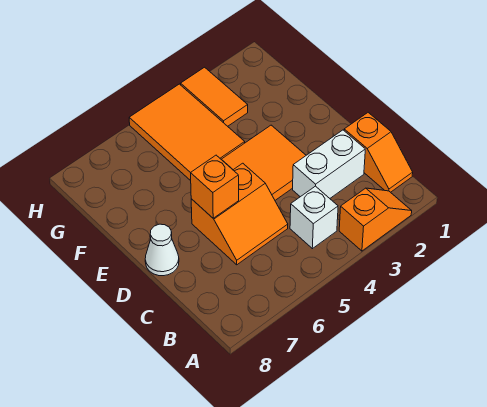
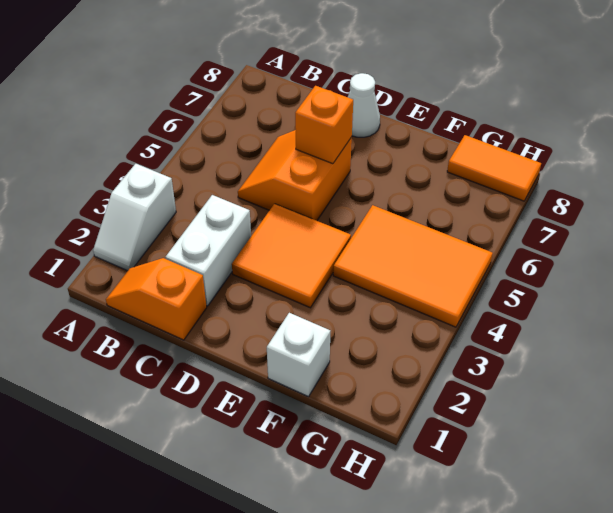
orange 1x2 slope [339,188,412,251] -> white 1x2 slope [93,164,176,271]
white 1x1 brick [290,186,338,249] -> white 1x1 brick moved to [267,313,330,397]
orange 1x2 tile [181,67,248,126] -> orange 1x2 tile moved to [447,135,541,201]

